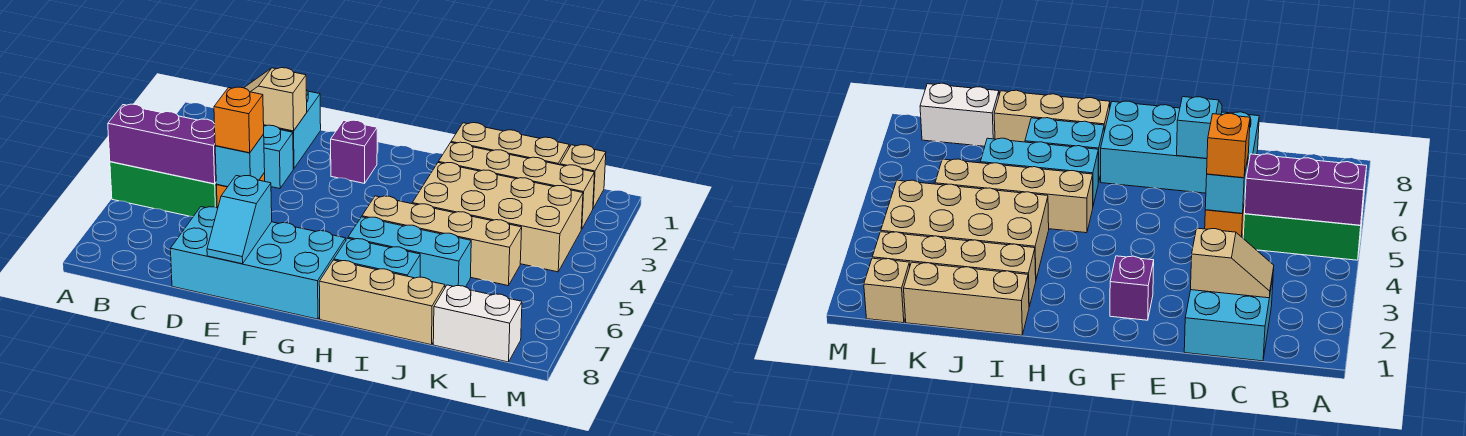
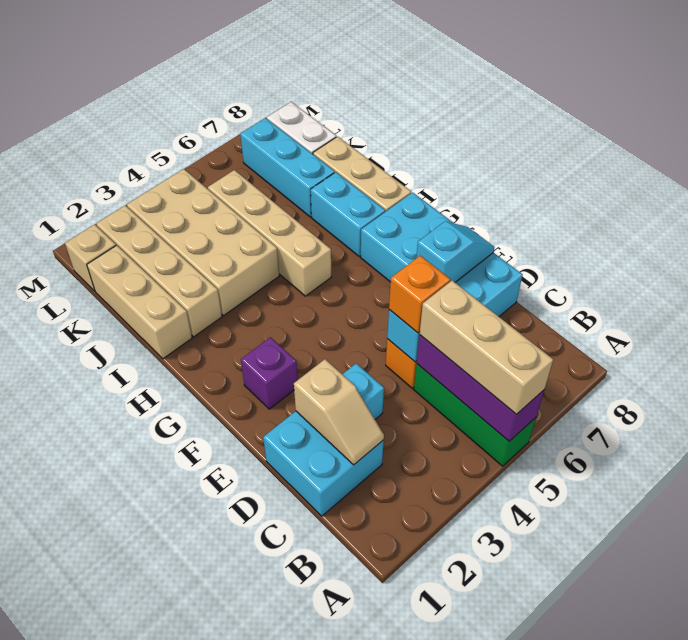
none -> tan 1x3 brick [420,281,553,414]
cyan 1x3 brick [348,217,471,287] -> cyan 1x3 brick moved to [240,118,335,217]

